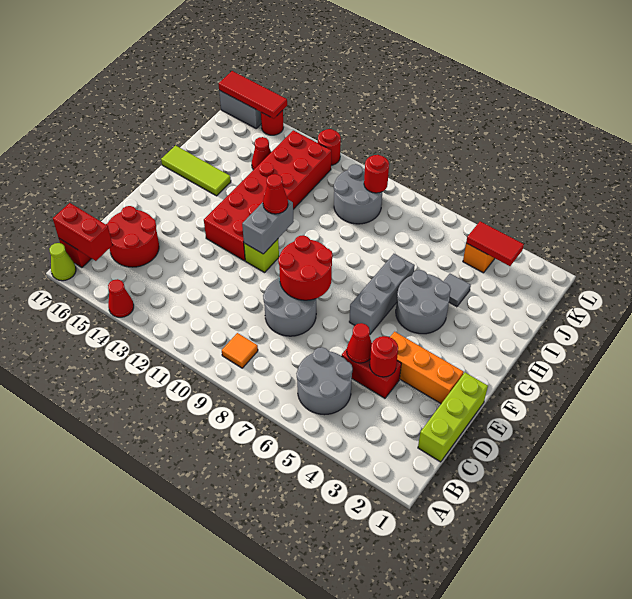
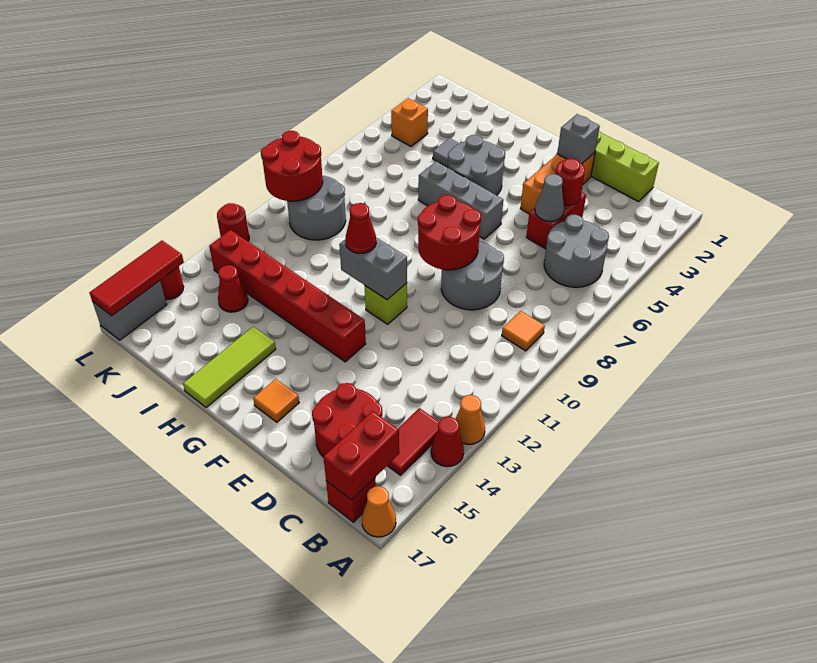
none -> orange 1x1 cone [456,395,485,444]
lime 1x1 cone [49,243,76,281] -> orange 1x1 cone [362,486,396,537]
red 1x1 cone [347,323,372,363] -> grey 1x1 cone [535,174,564,221]
none -> grey 1x1 brick [557,114,600,164]
red 2x6 brick [204,130,331,261] -> red 1x6 brick [209,230,366,362]
none -> orange 1x1 tile [253,379,299,422]
red 1x2 tile [466,221,524,266] -> red 1x2 tile moved to [387,408,439,475]
red 1x1 round brick [364,155,389,193] -> red 2x2 round brick [261,131,323,201]

